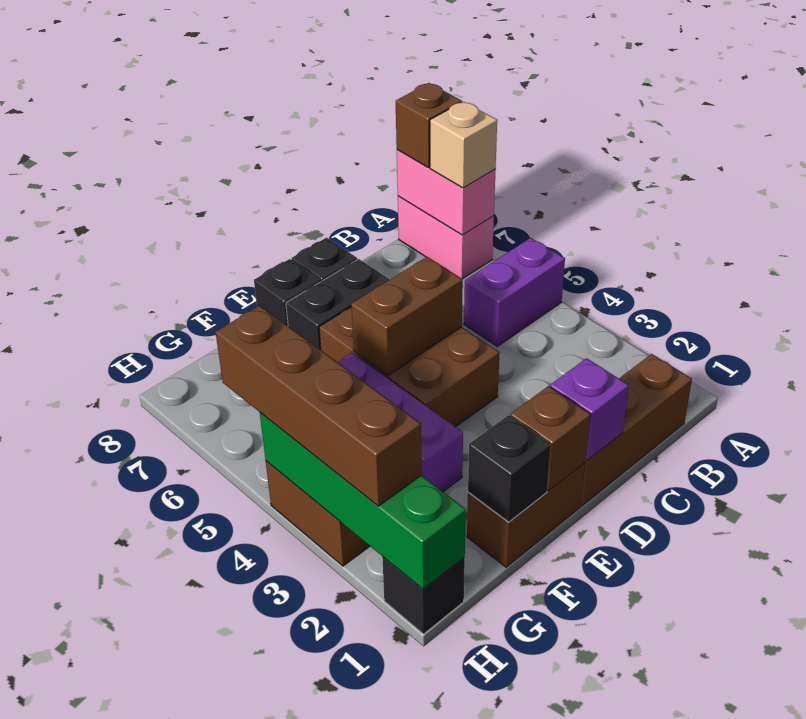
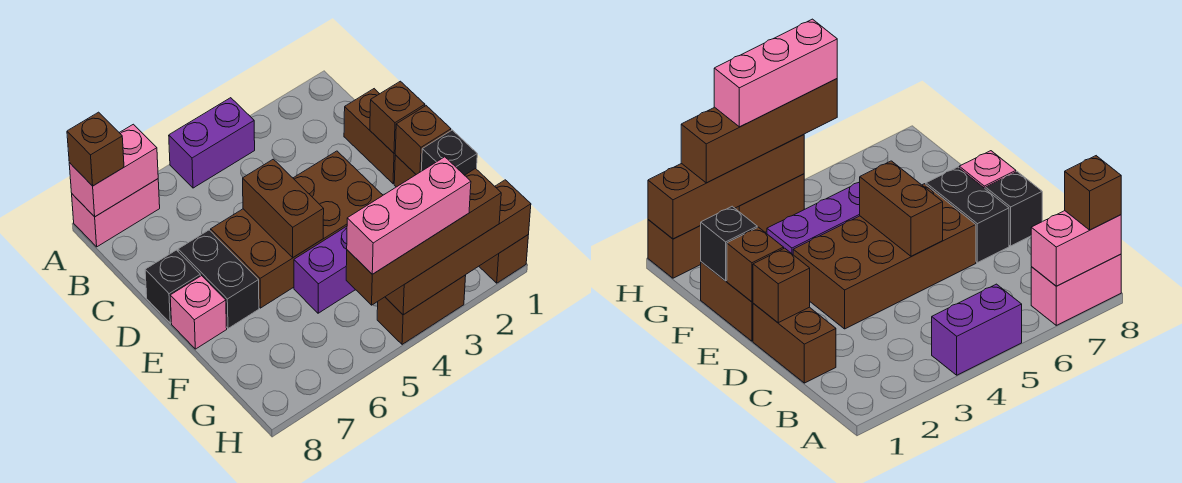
purple 1x2 brick [464,238,565,346] -> purple 1x2 brick turned to [169,98,255,188]
tan 1x1 brick [430,102,497,188] -> none
brown 1x3 brick [581,354,692,506] -> brown 1x2 brick [344,89,395,184]
purple 1x1 brick [550,358,629,460] -> brown 1x1 brick [370,81,425,153]
brown 2x3 brick [319,307,500,427] -> brown 2x4 brick [211,151,383,308]
black 1x1 brick [254,259,321,326] -> pink 1x1 brick [170,276,227,349]
black 1x1 brick [382,557,465,634] -> brown 1x1 brick [479,235,528,283]
green 1x4 brick [260,413,466,589] -> brown 1x4 brick [385,180,531,315]
none -> pink 1x3 brick [347,157,471,274]

